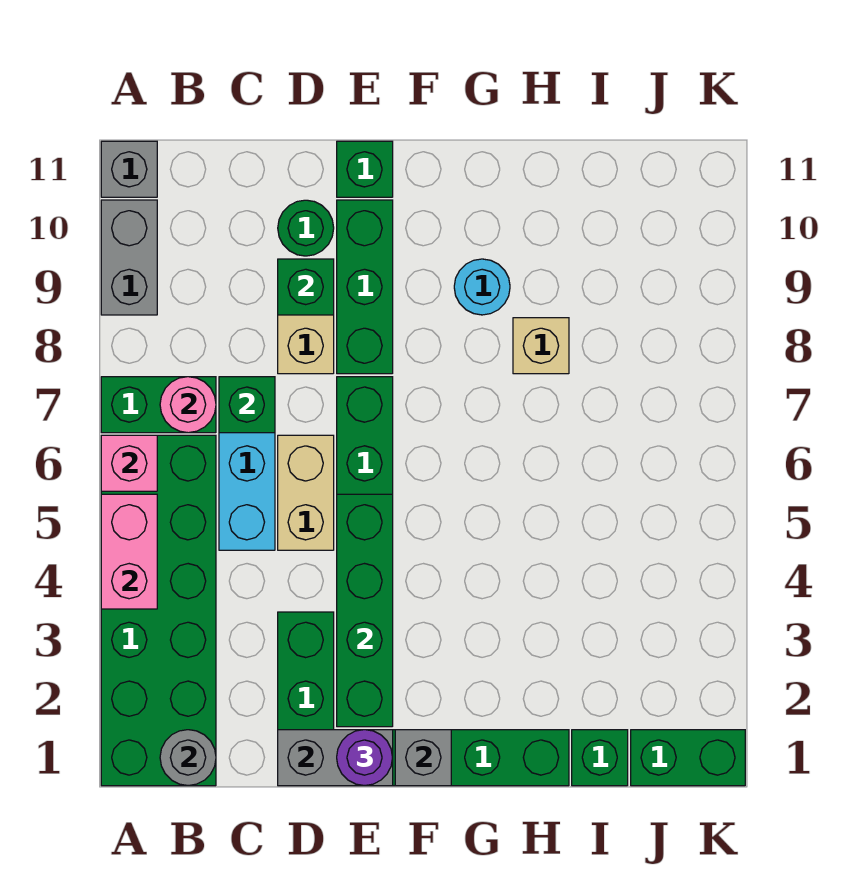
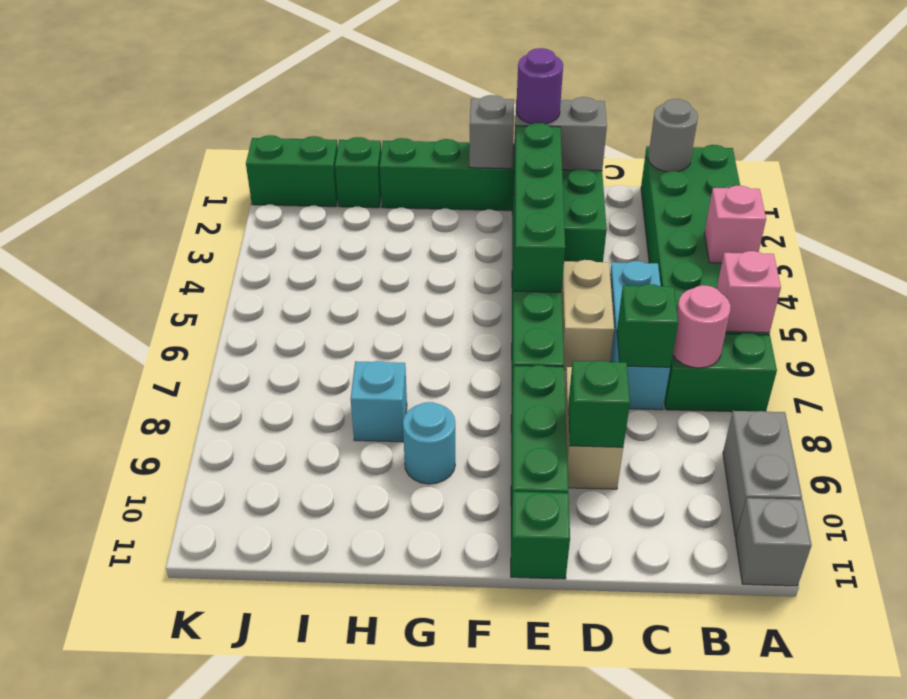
pink 1x2 brick [101,494,157,609] -> pink 1x1 brick [705,186,766,263]
green 1x1 round brick [278,200,334,256] -> none
tan 1x1 brick [513,318,569,374] -> cyan 1x1 brick [351,361,407,442]

